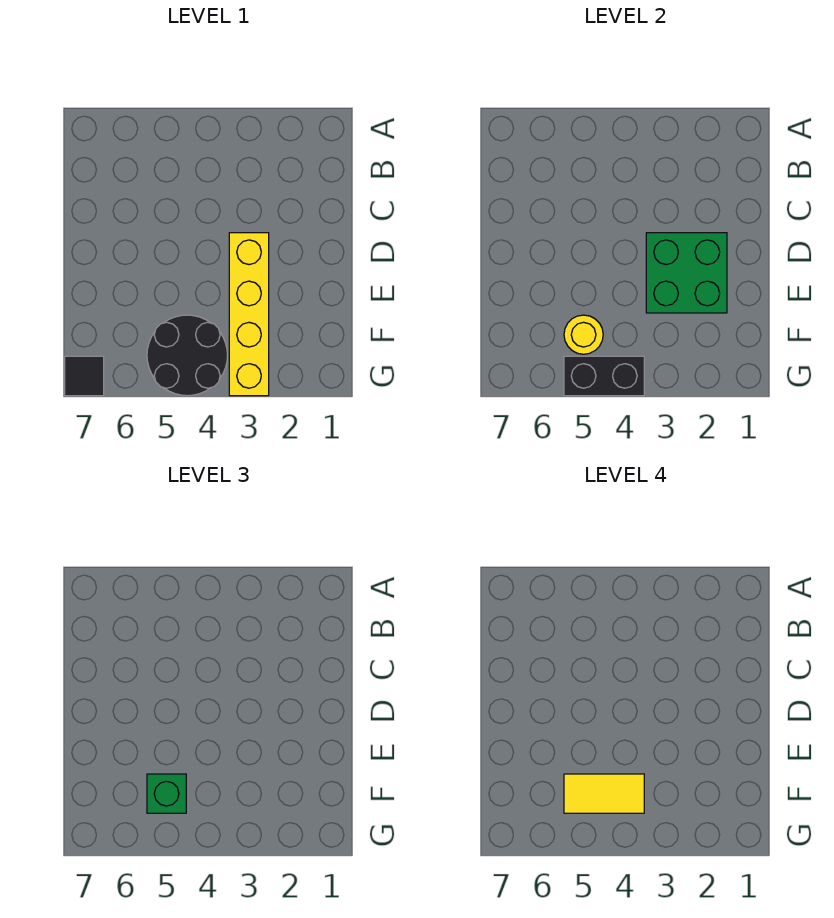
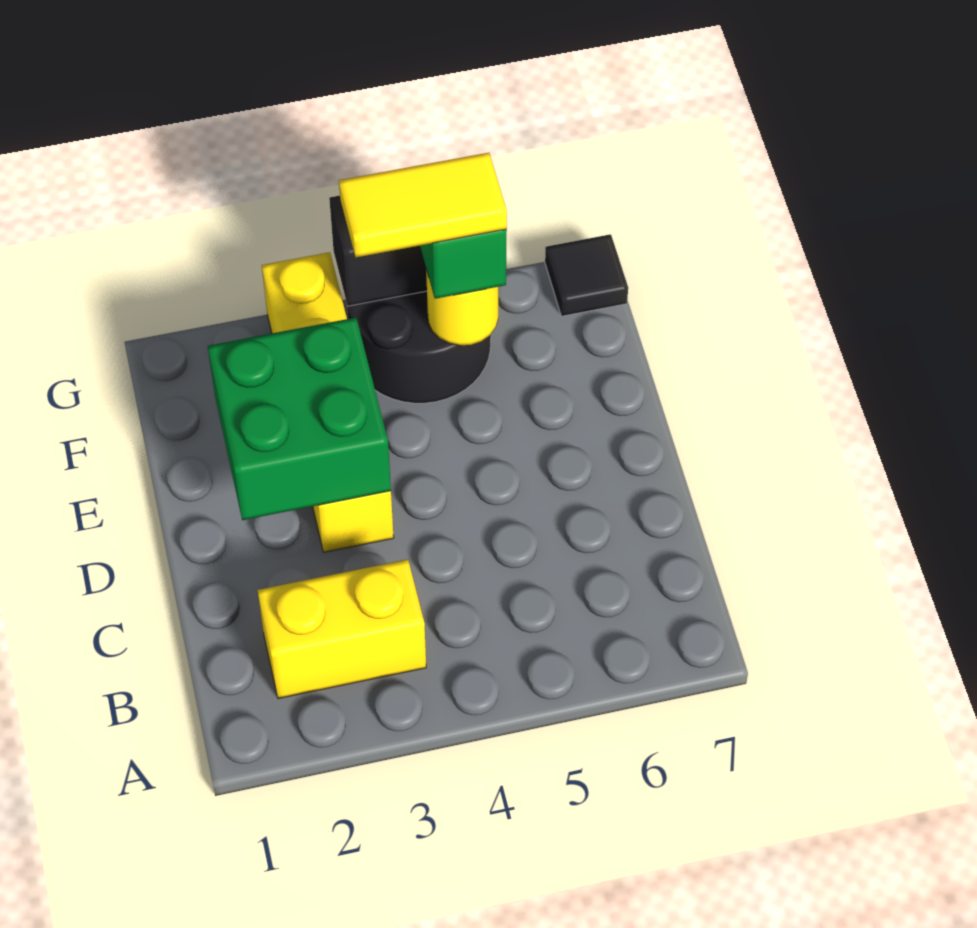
none -> yellow 1x2 brick [258,559,426,699]

